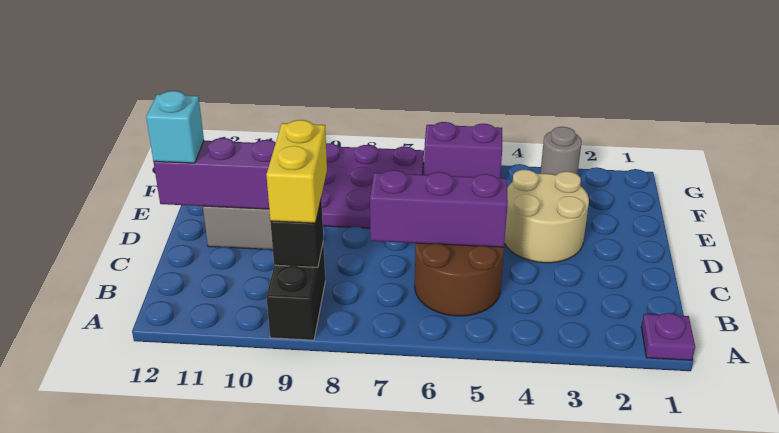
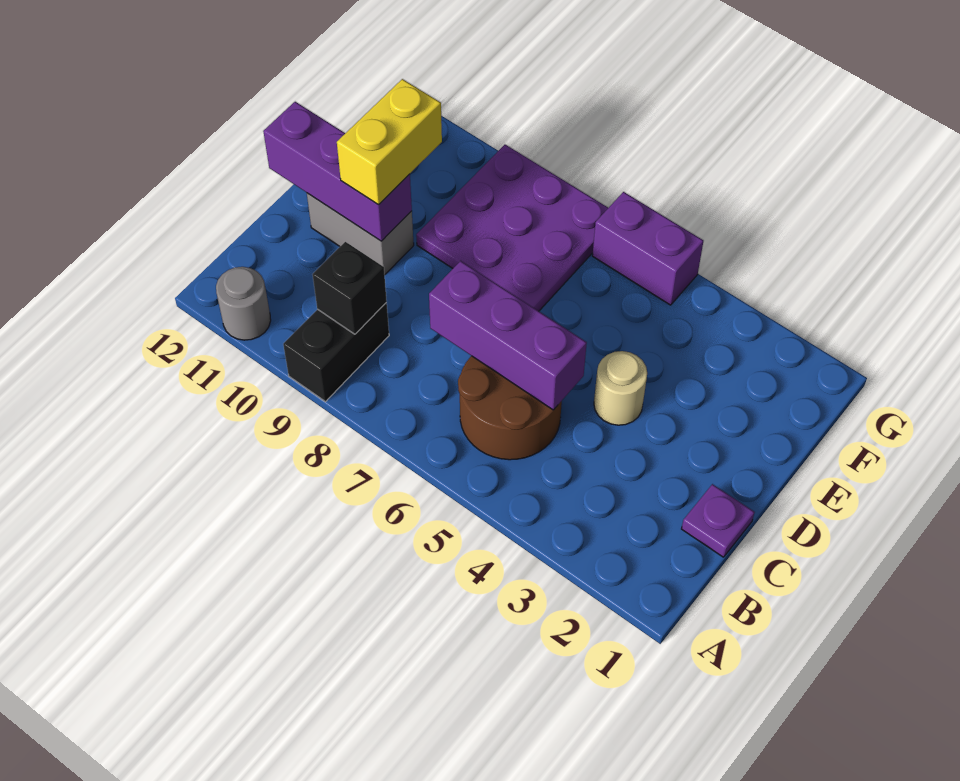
purple 1x1 plate [641,313,695,360] -> purple 1x1 plate moved to [682,484,755,557]
yellow 1x2 brick [266,120,327,223] -> yellow 1x2 brick moved to [337,79,442,205]
tan 2x2 round brick [504,170,589,263] -> tan 1x1 round brick [594,351,647,425]
cyan 1x1 brick [146,91,204,163] -> none
grey 1x1 round brick [540,127,582,175] -> grey 1x1 round brick moved to [216,267,271,340]

